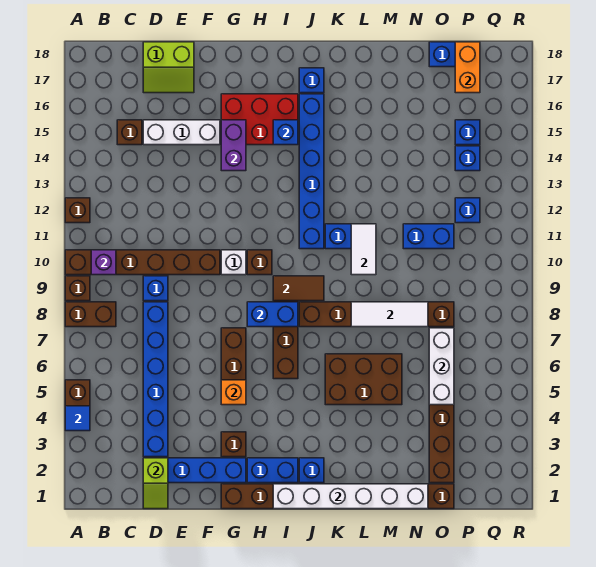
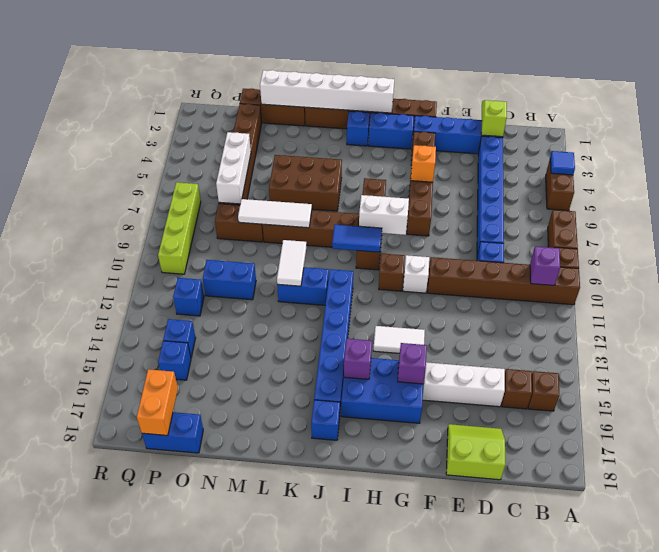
brown 1x2 brick [65,302,116,327] -> brown 1x2 brick turned to [548,210,578,249]
brown 1x1 brick [65,198,90,223] -> brown 1x1 brick moved to [528,371,559,411]
none -> white 1x2 tile [373,326,425,353]
purple 1x2 brick [221,120,246,171] -> purple 1x1 brick [398,343,427,384]
red 2x3 brick [221,94,298,145] -> blue 2x3 brick [341,358,423,423]
blue 1x2 brick [247,302,298,327] -> white 1x2 brick [359,195,409,235]
brown 1x2 tile [273,276,324,301] -> blue 1x2 tile [332,225,382,252]
blue 1x1 brick [273,120,298,145] -> purple 1x1 brick [344,339,372,379]
none -> lime 1x4 brick [158,182,201,274]

